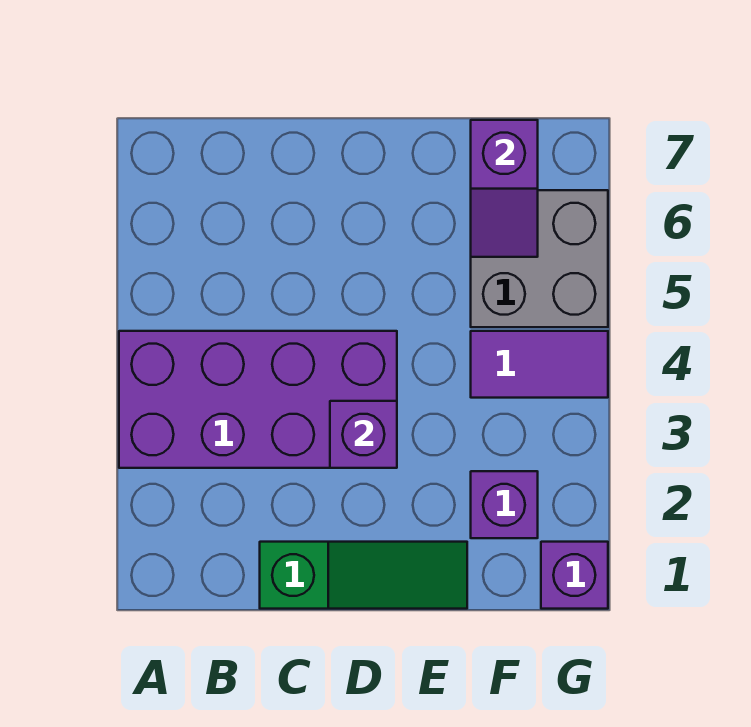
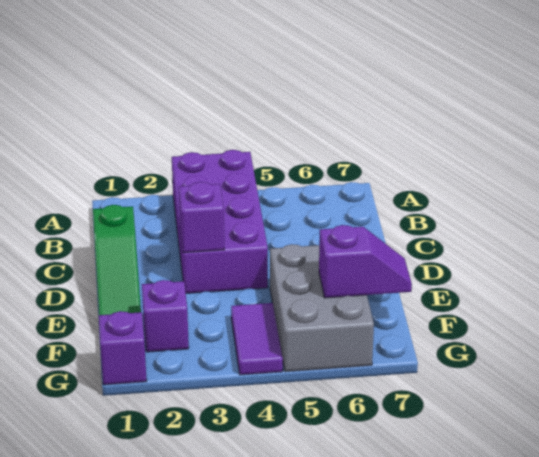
grey 2x2 brick [471,190,608,327] -> grey 2x3 brick [270,244,374,372]
purple 1x2 slope [471,120,538,257] -> purple 1x2 slope turned to [319,225,412,298]

